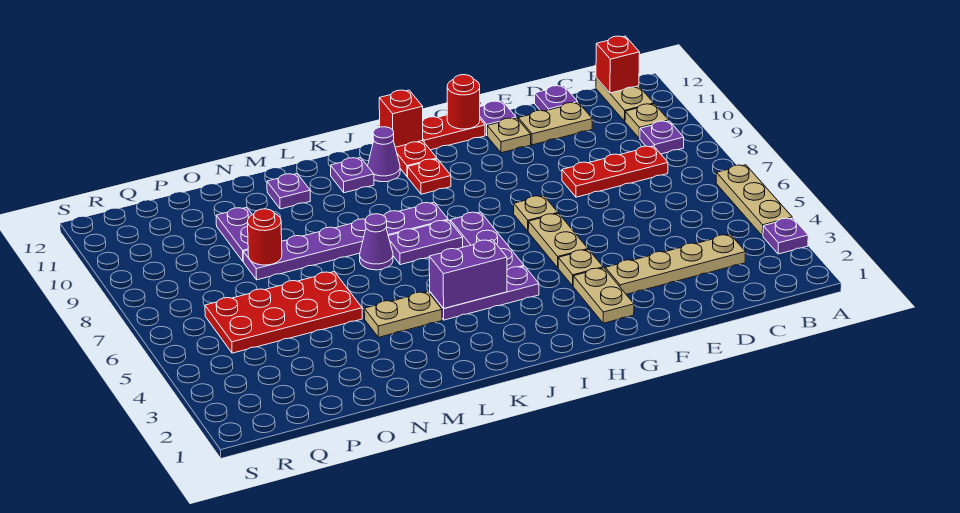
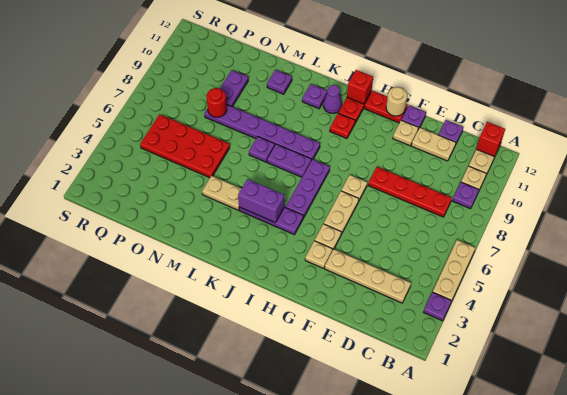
red 1x3 plate [562,146,668,197] -> red 1x4 plate [368,167,452,217]
tan 1x2 plate [573,268,634,323] -> tan 1x1 plate [305,241,333,268]
red 1x1 round brick [447,75,480,129] -> tan 1x1 round brick [386,87,407,116]
purple 1x1 cone [360,214,393,270] -> purple 1x1 plate [249,137,275,162]

